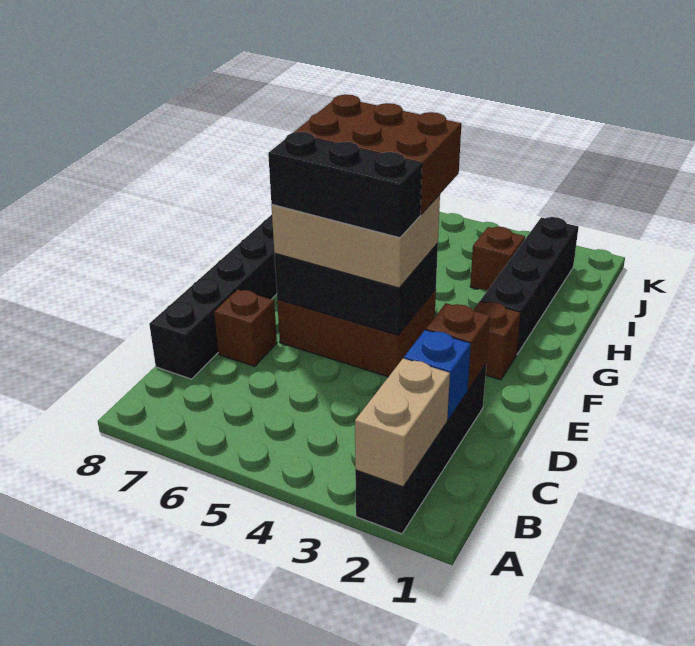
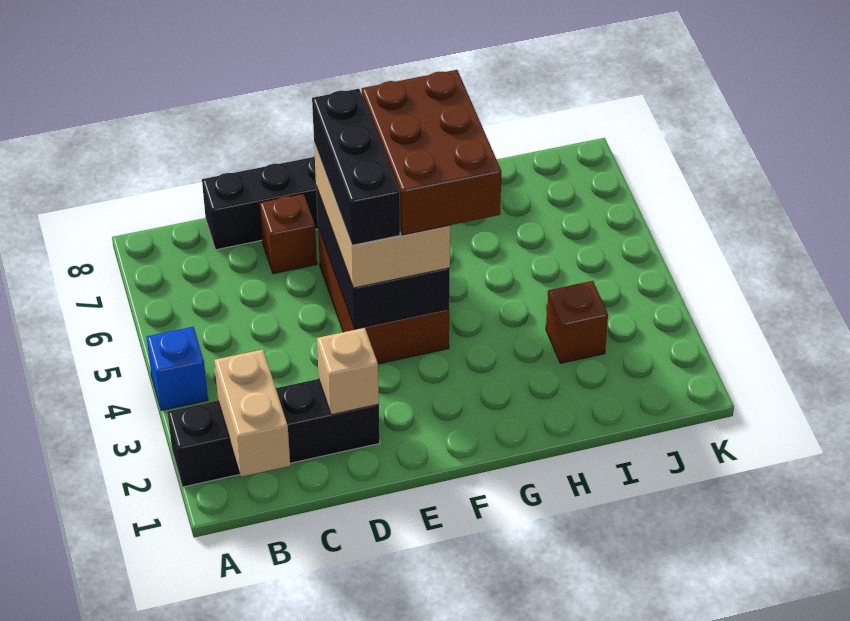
tan 1x2 brick [355,359,450,487] -> tan 1x2 brick turned to [214,349,290,477]
blue 1x1 brick [404,330,471,420] -> blue 1x1 brick moved to [147,327,208,411]
brown 1x1 brick [426,303,490,390] -> tan 1x1 brick [317,328,379,415]
brown 1x1 brick [473,301,521,380] -> none
black 1x4 brick [481,217,579,354] -> none

